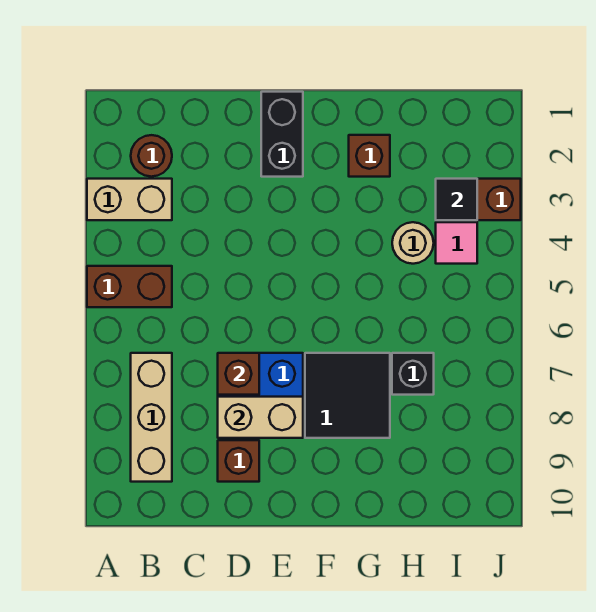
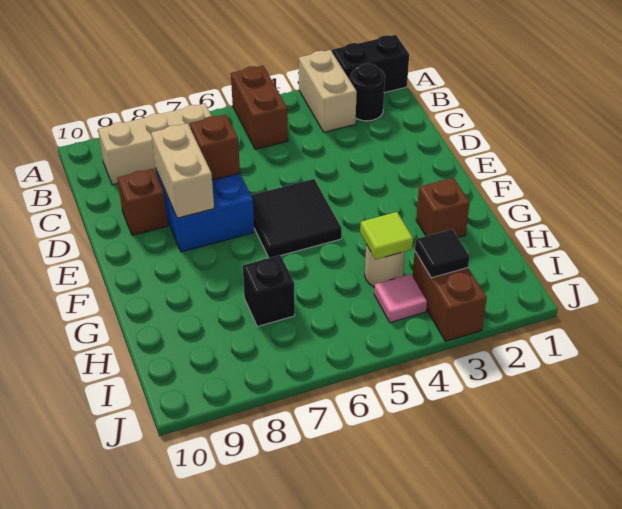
brown 1x1 round brick [131,135,172,177] -> black 1x1 round brick [350,64,385,121]
black 1x2 brick [261,92,303,177] -> black 1x2 brick moved to [332,35,409,93]
black 2x2 tile [305,353,390,438] -> black 2x2 tile moved to [251,179,342,258]
none -> lime 1x1 tile [360,212,413,260]

